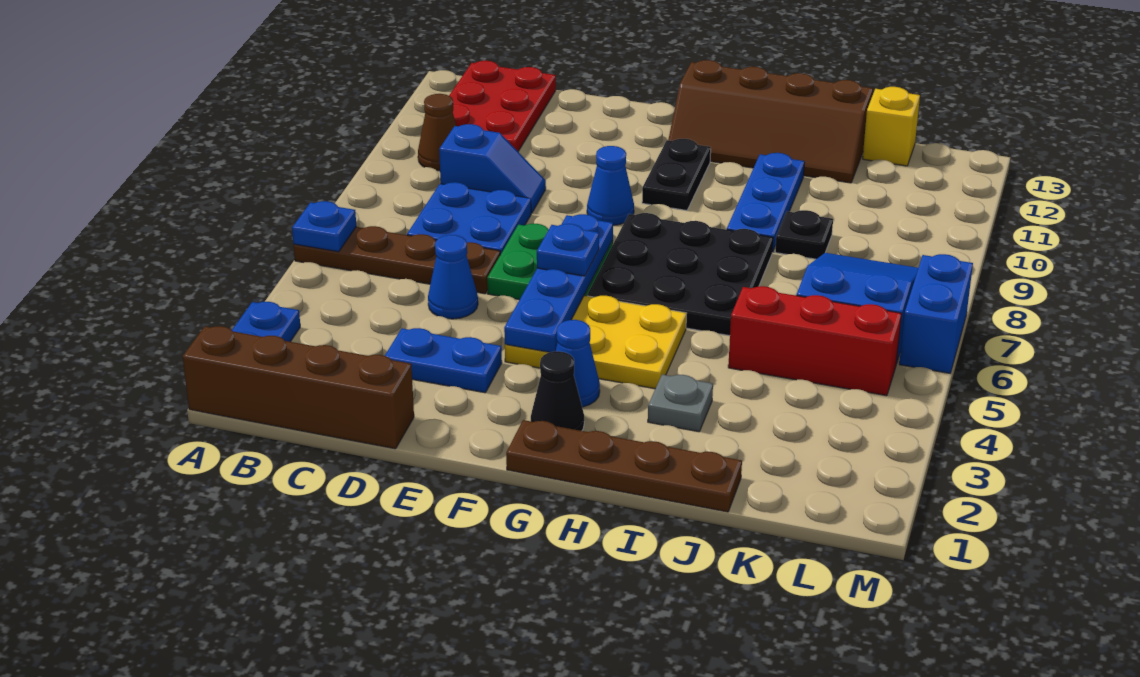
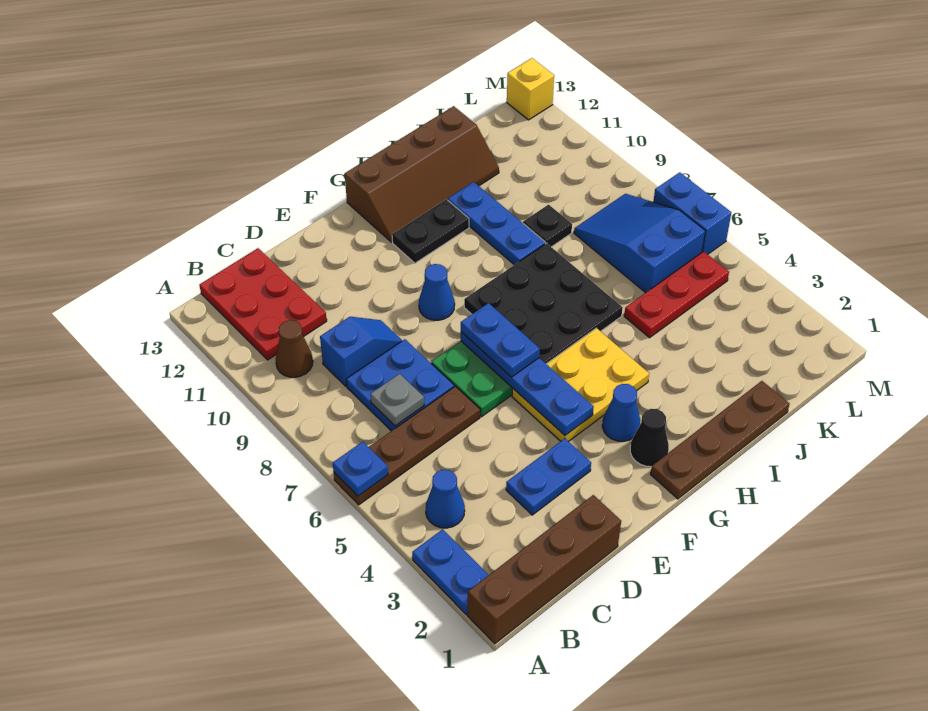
blue 1x1 cone [428,235,478,319] -> blue 1x1 cone moved to [426,470,465,528]
blue 1x1 plate [537,224,599,276] -> blue 1x2 plate [461,303,540,377]
black 1x2 plate [642,139,711,210] -> black 1x2 plate turned to [392,199,469,263]
grey 1x1 plate [648,374,713,432] -> grey 1x1 plate moved to [370,374,424,426]
red 1x3 brick [728,286,902,396] -> red 1x3 plate [624,251,729,338]
yellow 1x1 brick [863,87,920,166] -> yellow 1x1 brick moved to [507,58,554,120]

